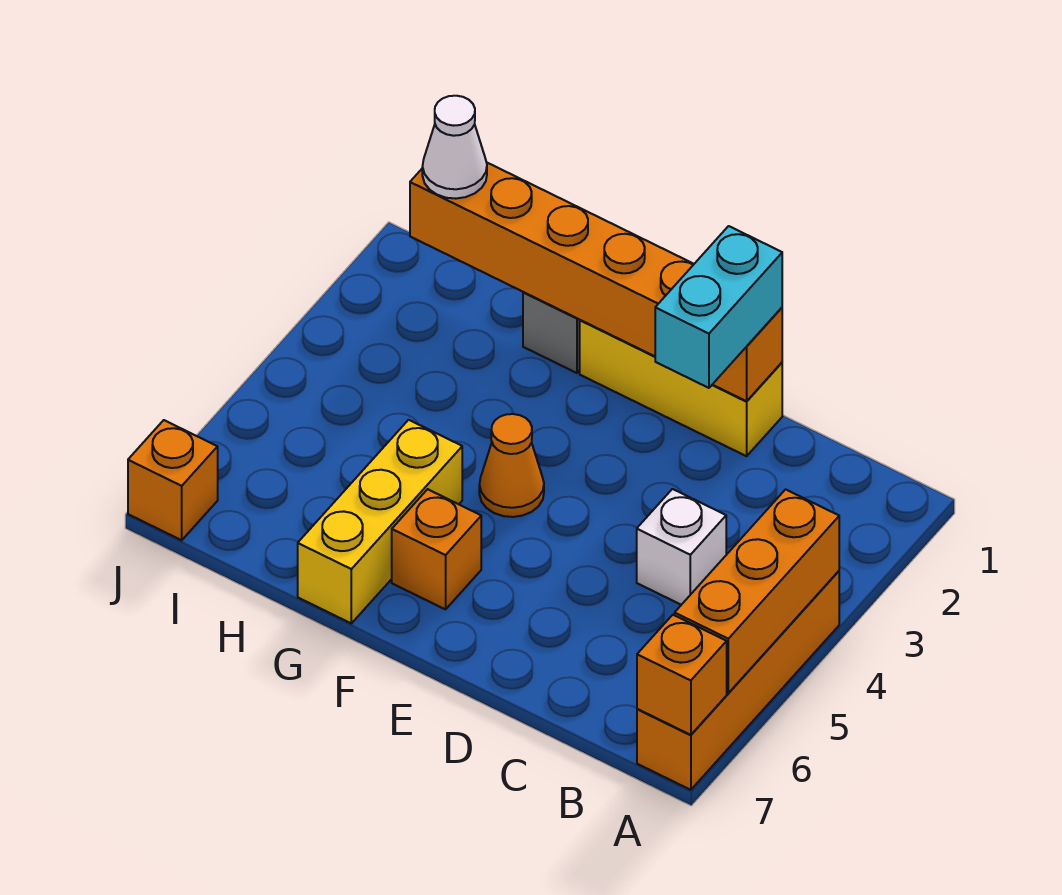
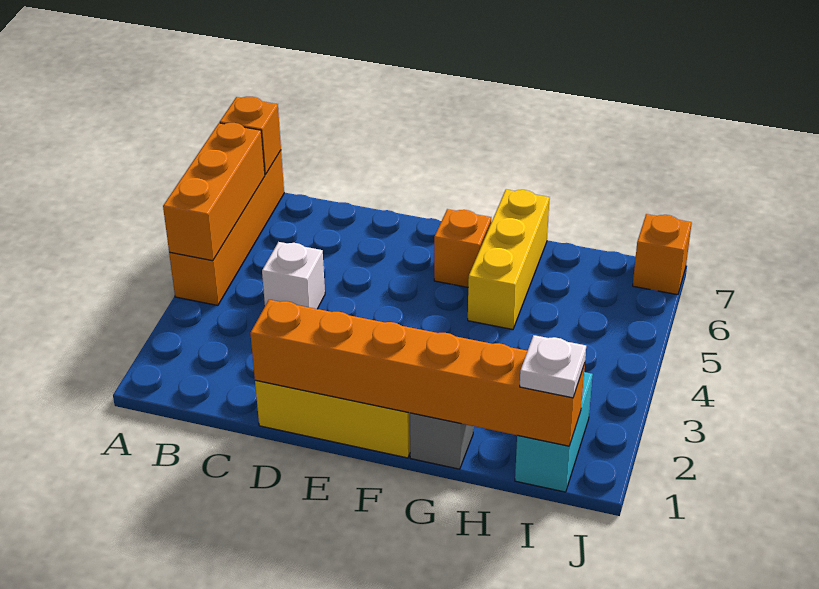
cyan 1x2 brick [655,226,782,388] -> cyan 1x2 brick moved to [515,372,593,492]
orange 1x1 cone [479,414,544,517] -> none
white 1x1 cone [422,96,487,199] -> white 1x1 plate [520,335,586,398]

